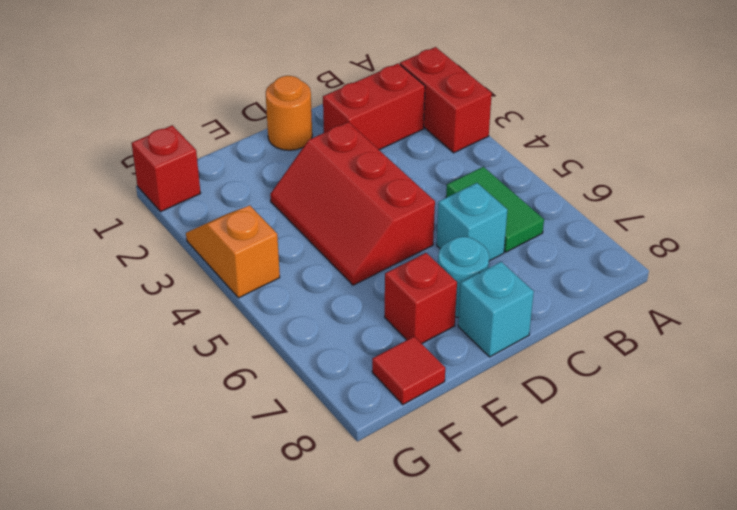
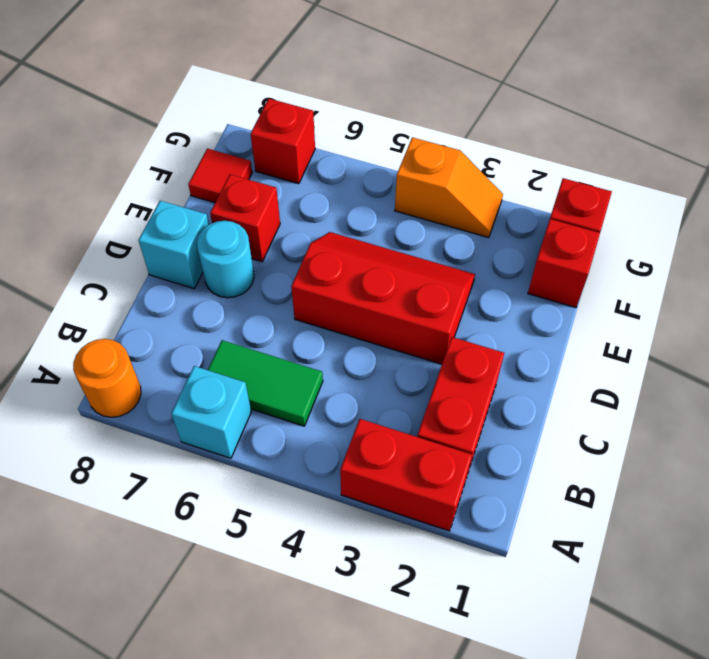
cyan 1x1 brick [437,183,507,261] -> cyan 1x1 brick moved to [171,366,251,458]
orange 1x1 round brick [266,76,312,150] -> orange 1x1 round brick moved to [73,339,141,417]
none -> red 1x1 brick [528,219,600,308]
none -> red 1x1 brick [251,99,315,184]

